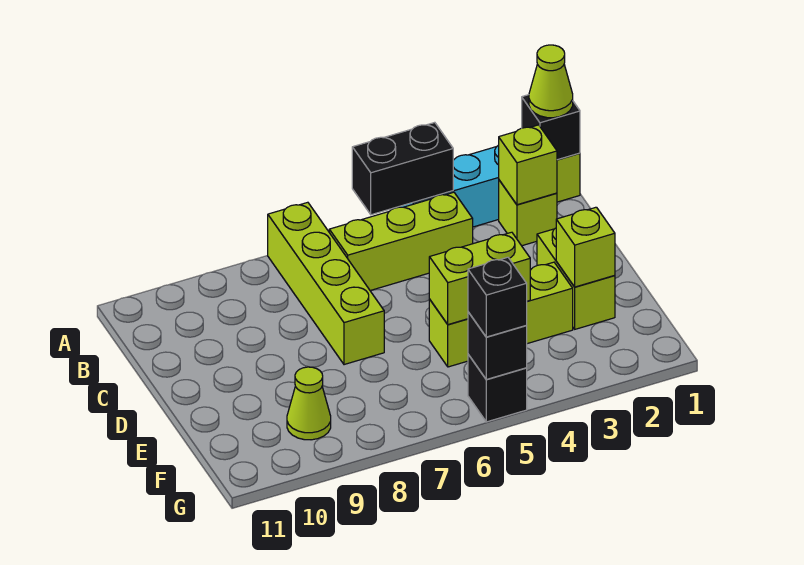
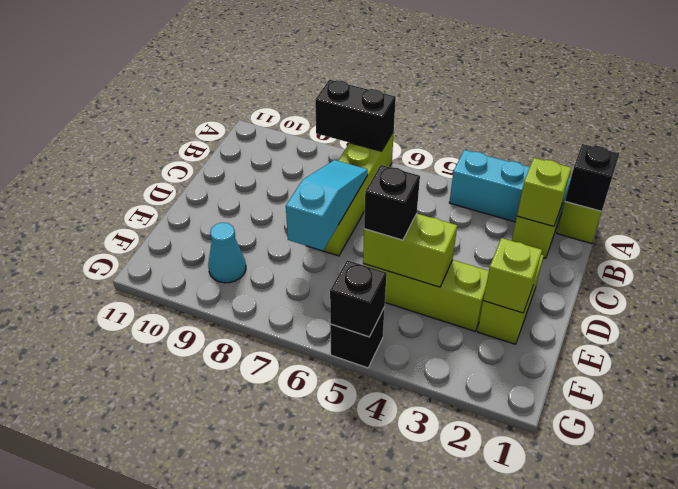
lime 1x1 cone [529,45,573,118] -> none
black 1x2 brick [352,122,453,215] -> black 1x2 brick moved to [315,80,396,151]
lime 1x3 brick [329,192,473,291] -> none
none -> cyan 1x3 slope [286,160,368,251]
lime 1x1 cone [287,367,331,440] -> cyan 1x1 cone [208,223,246,283]
black 1x1 brick [468,257,527,337] -> black 1x1 brick moved to [364,165,420,240]

